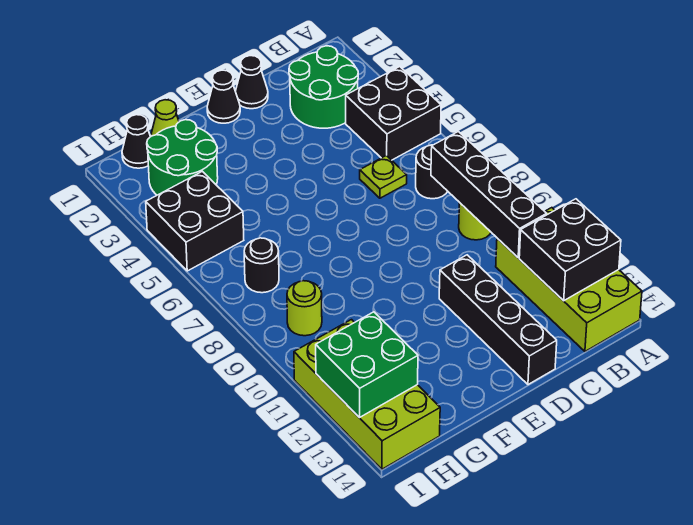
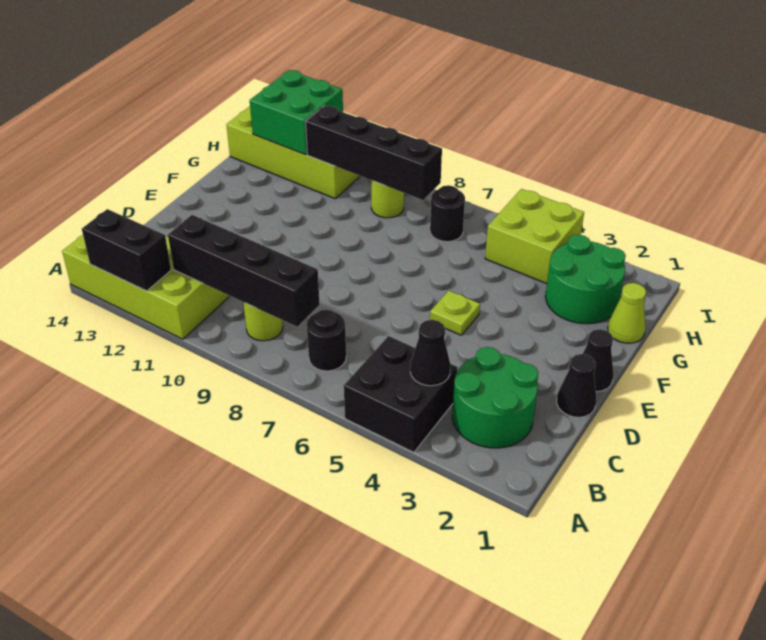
black 2x2 brick [519,199,621,301] -> black 1x2 brick [82,209,171,291]
lime 1x1 plate [360,155,407,198] -> lime 1x1 plate moved to [430,291,480,335]
black 1x4 brick [439,255,557,385] -> black 1x4 brick moved to [305,106,442,200]
black 1x1 cone [122,115,151,168] -> black 1x1 cone moved to [410,320,451,386]
black 2x2 brick [146,171,244,271] -> lime 2x2 brick [485,189,584,284]

